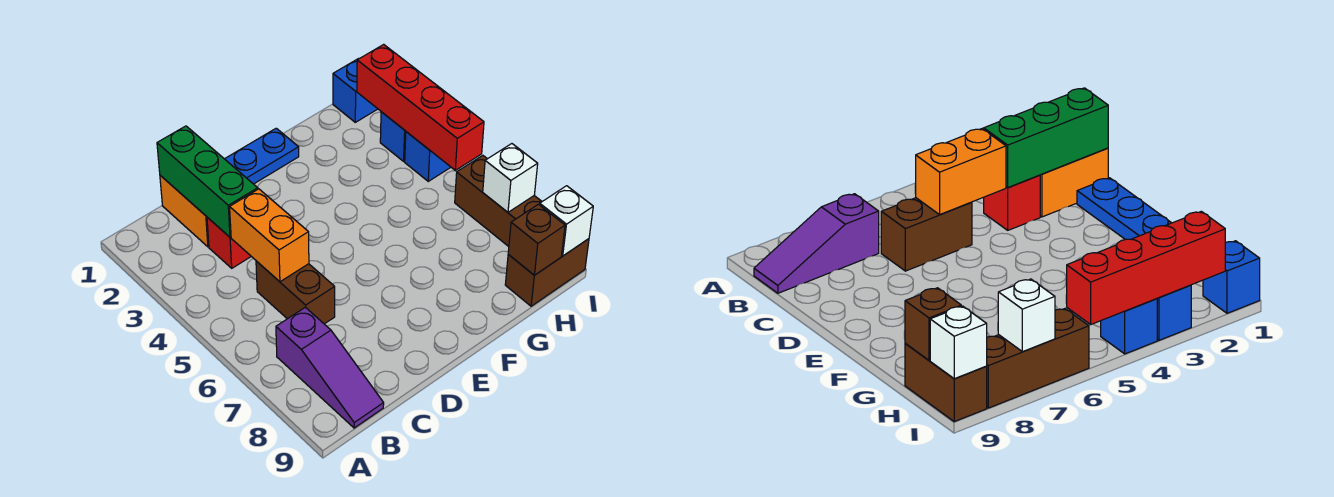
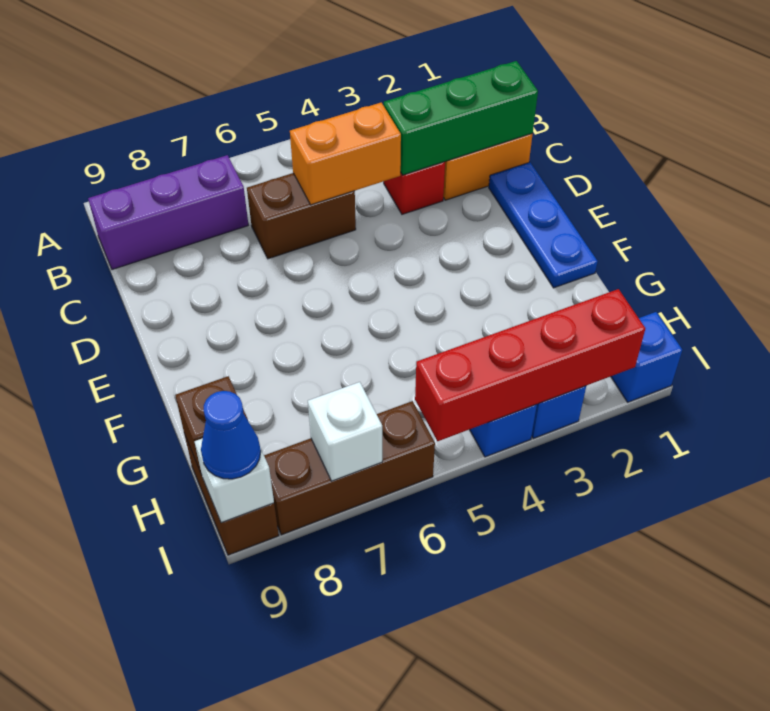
purple 1x3 slope [276,307,384,428] -> purple 1x3 brick [88,155,248,270]
none -> blue 1x1 cone [201,391,261,479]

